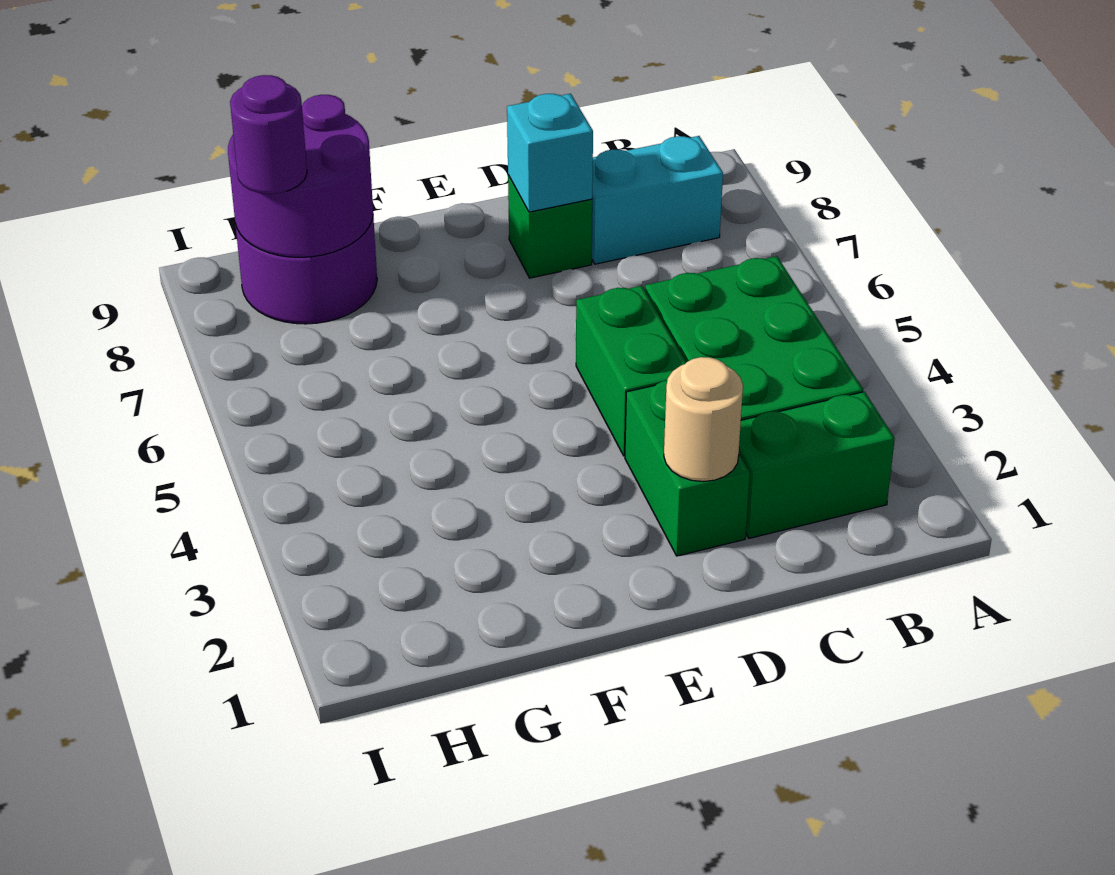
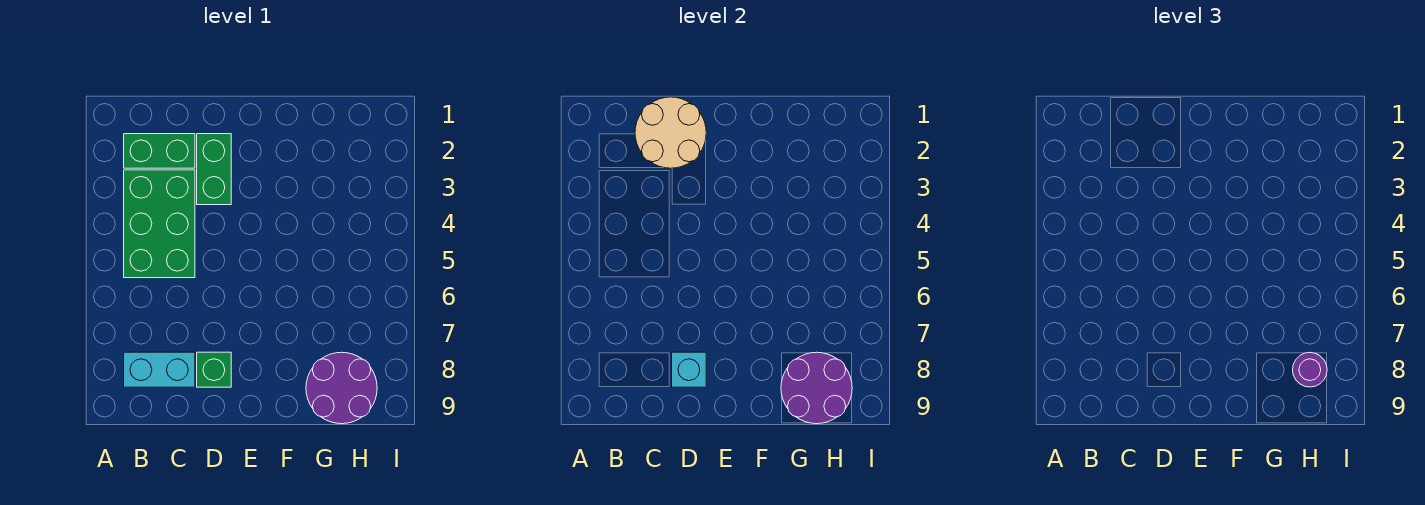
tan 1x1 round brick [664,357,743,482] -> tan 2x2 round brick [635,97,706,168]
green 1x2 brick [576,286,686,456] -> none

